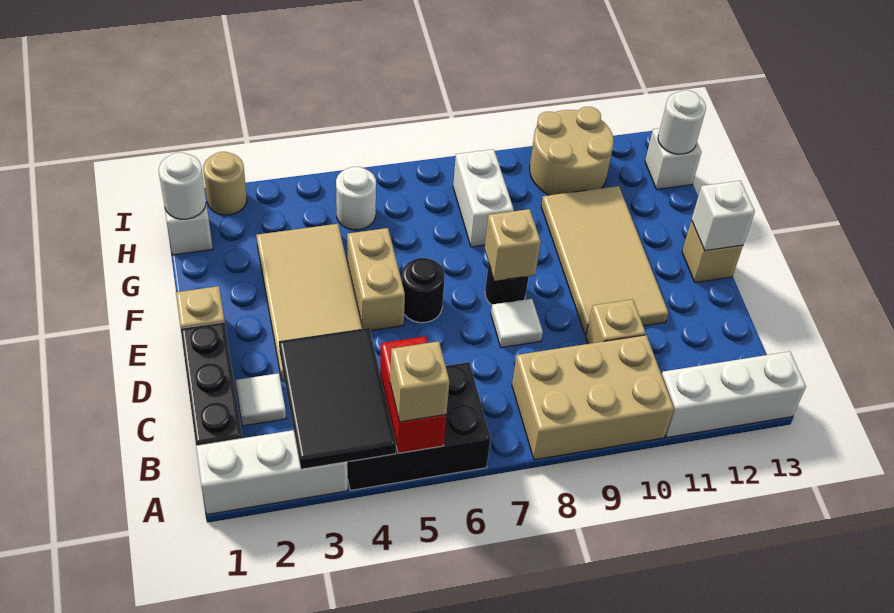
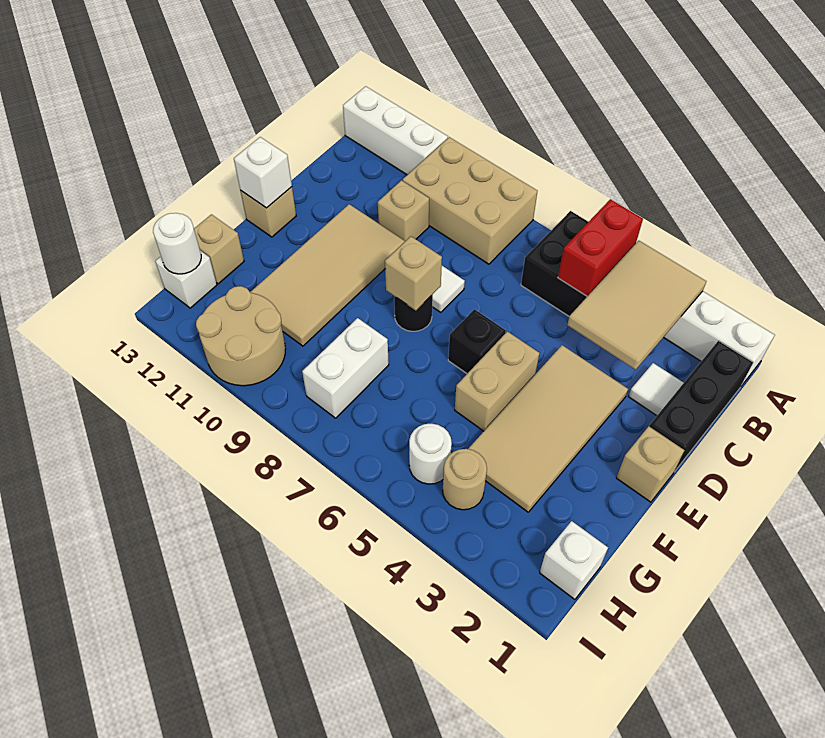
black 2x3 tile [279,328,396,469] -> tan 2x3 tile [567,241,706,370]
tan 1x1 brick [390,341,450,422] -> tan 1x1 brick moved to [194,214,244,284]
black 1x1 round brick [402,258,445,323] -> black 1x1 brick [448,309,506,374]
white 1x1 round brick [159,153,206,219] -> none
tan 1x1 round brick [203,152,247,215] -> tan 1x1 round brick moved to [443,449,487,510]

